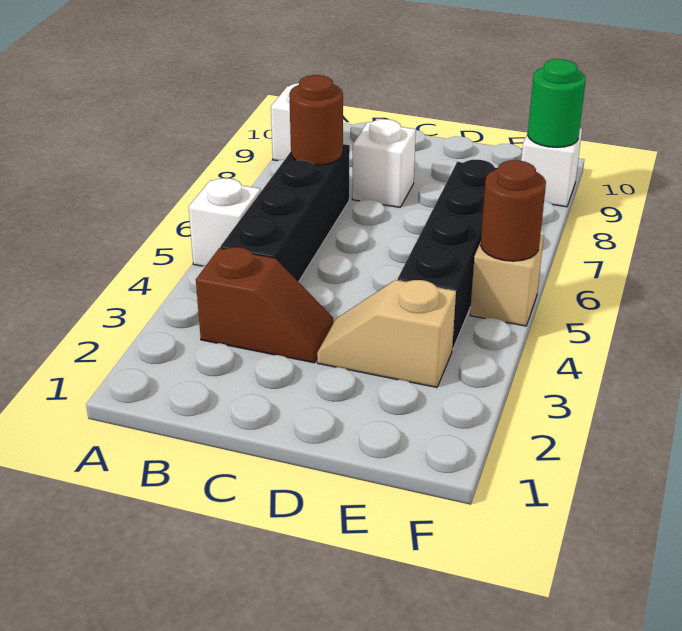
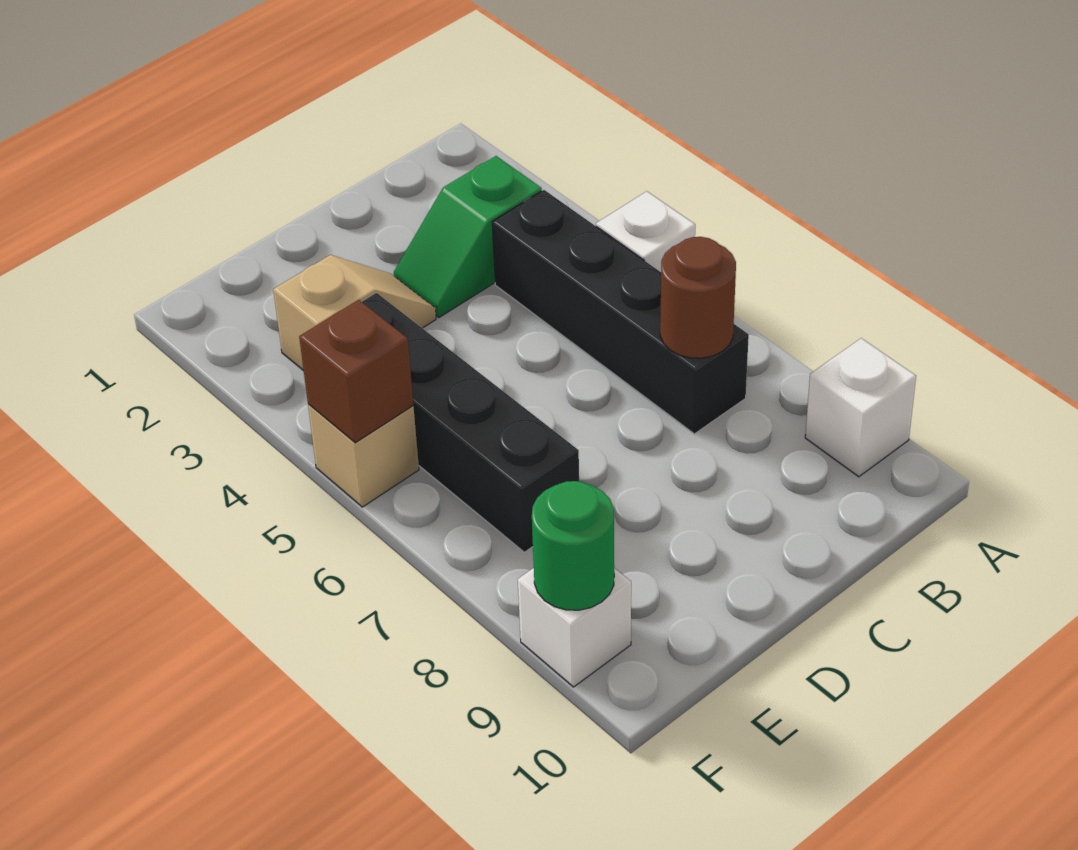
brown 1x2 slope [196,247,333,363] -> green 1x2 slope [394,156,542,317]
white 1x1 brick [352,119,416,207] -> none
brown 1x1 round brick [480,160,546,261] -> brown 1x1 brick [299,300,413,443]

